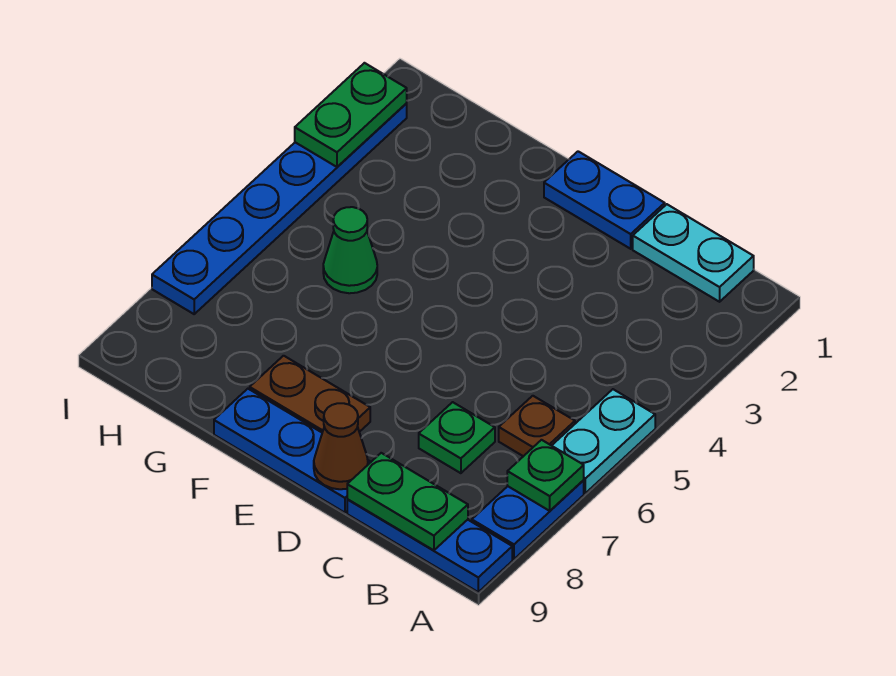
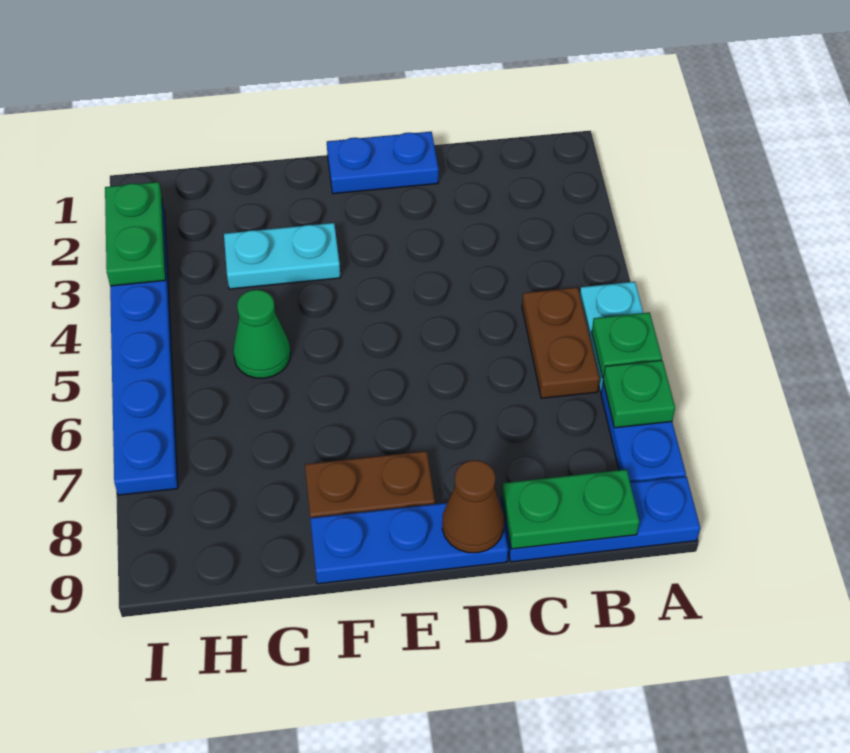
cyan 1x2 plate [633,204,754,302] -> cyan 1x2 plate moved to [224,223,341,289]
brown 1x1 plate [499,396,575,456] -> brown 1x2 plate [522,287,599,398]
green 1x1 plate [419,402,495,473] -> green 1x1 plate moved to [592,312,662,378]

